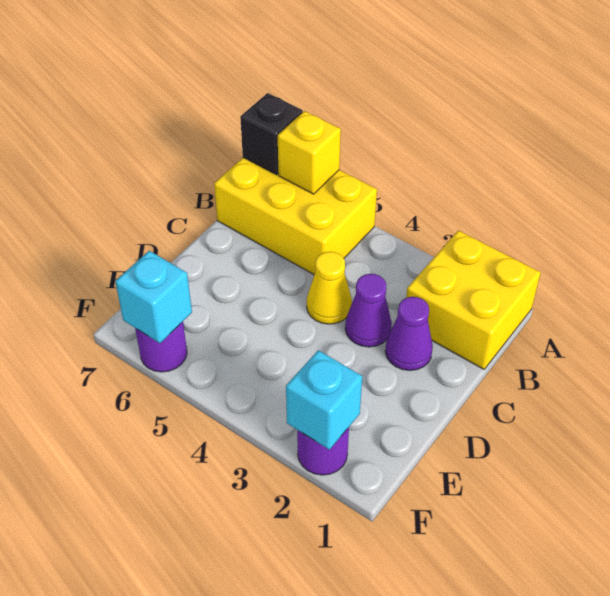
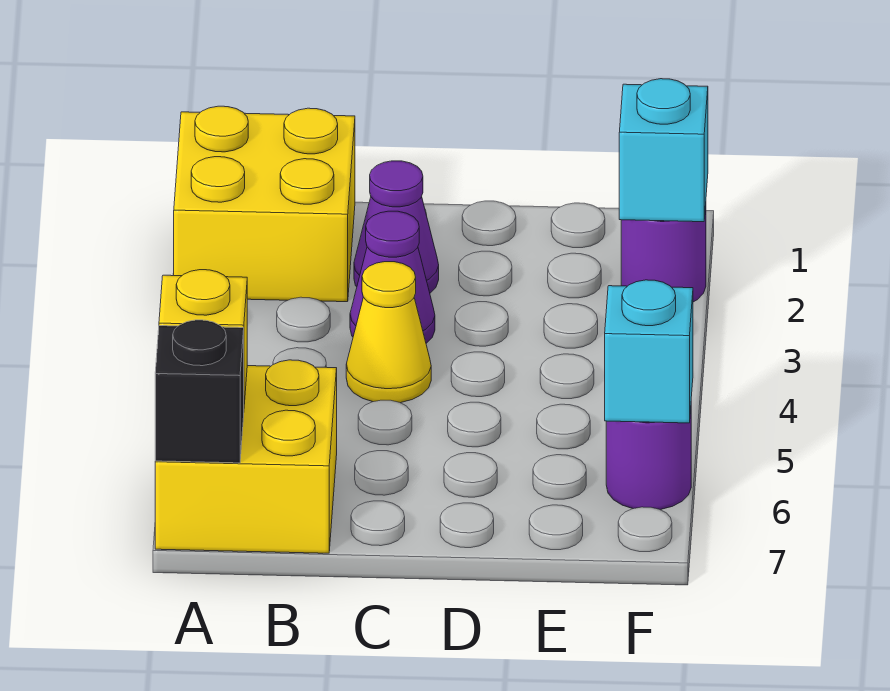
yellow 2x3 brick [214,158,377,275] -> yellow 2x2 brick [155,360,337,553]

